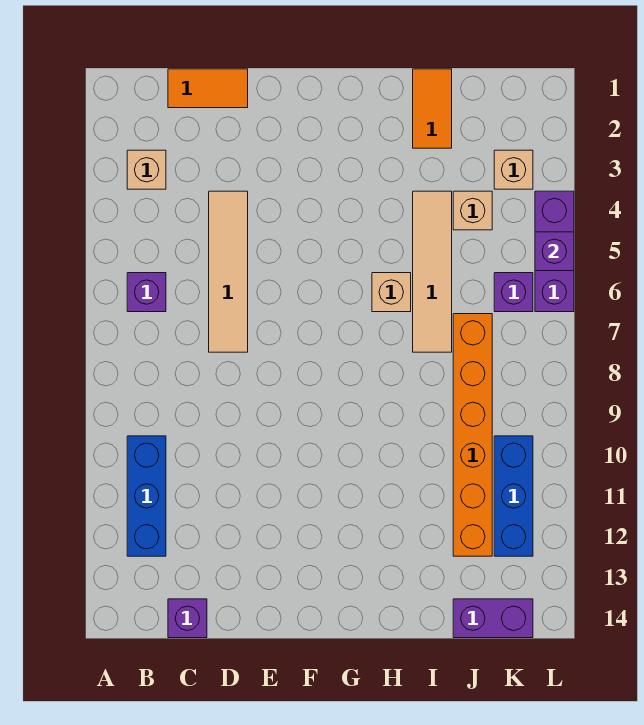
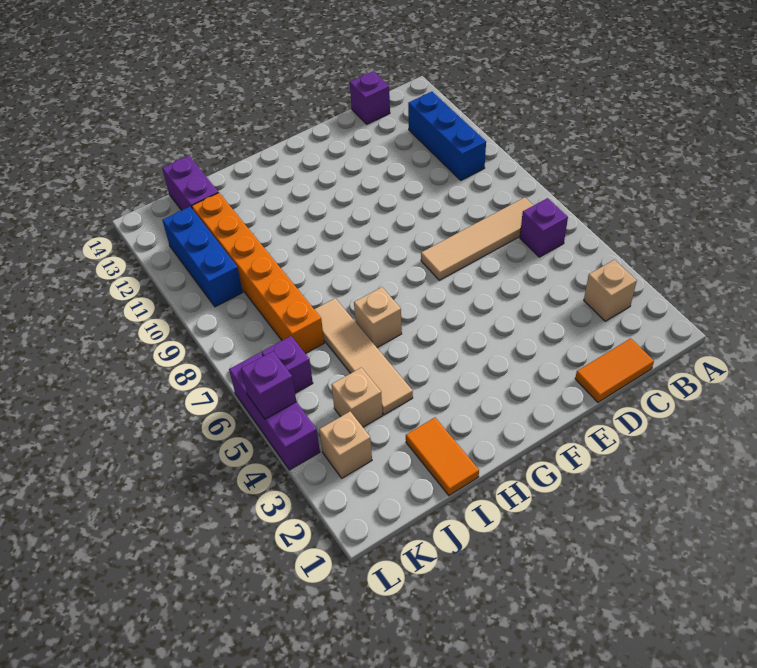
tan 1x4 tile [209,191,248,352] -> tan 1x4 tile turned to [421,197,533,280]
purple 1x2 brick [453,599,533,638] -> purple 1x2 brick turned to [162,156,219,210]

